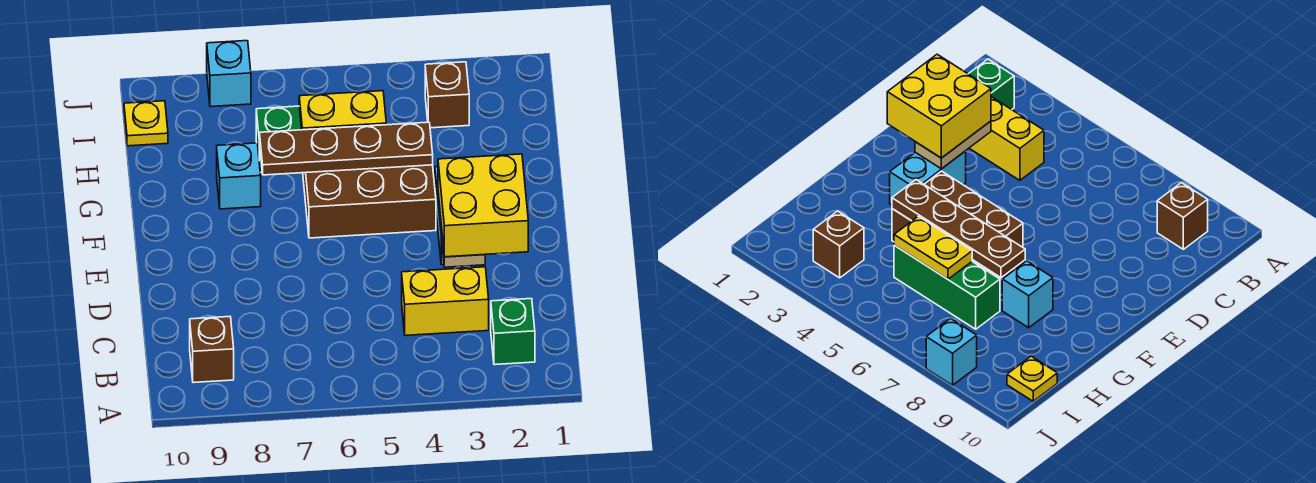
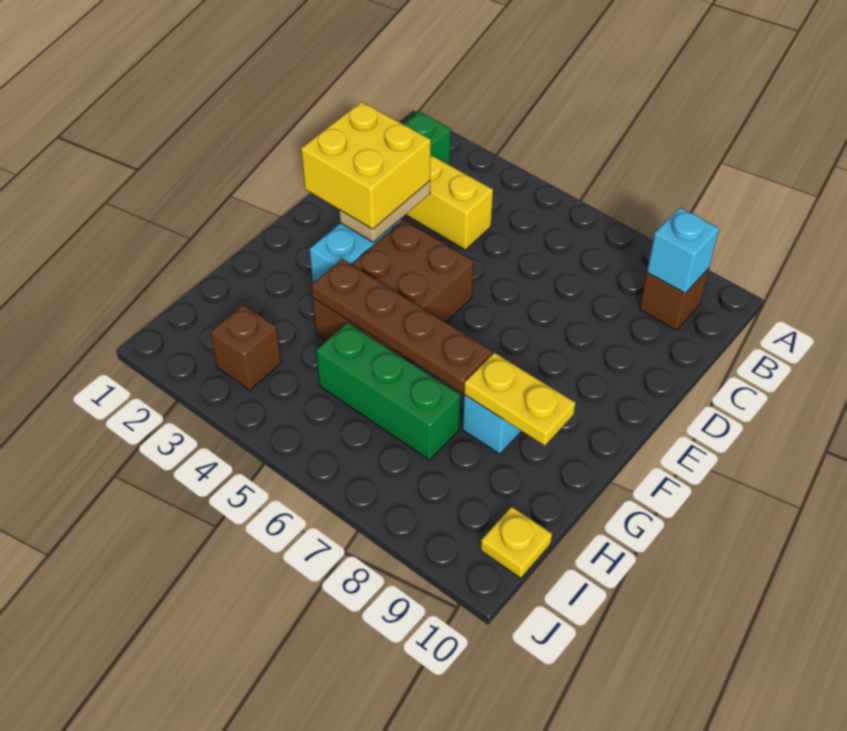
brown 2x3 brick [303,165,436,238] -> brown 2x3 brick turned to [313,220,474,360]
yellow 1x2 plate [299,91,386,130] -> yellow 1x2 plate moved to [464,353,575,446]
cyan 1x1 brick [207,41,251,107] -> cyan 1x1 brick moved to [647,208,719,293]

